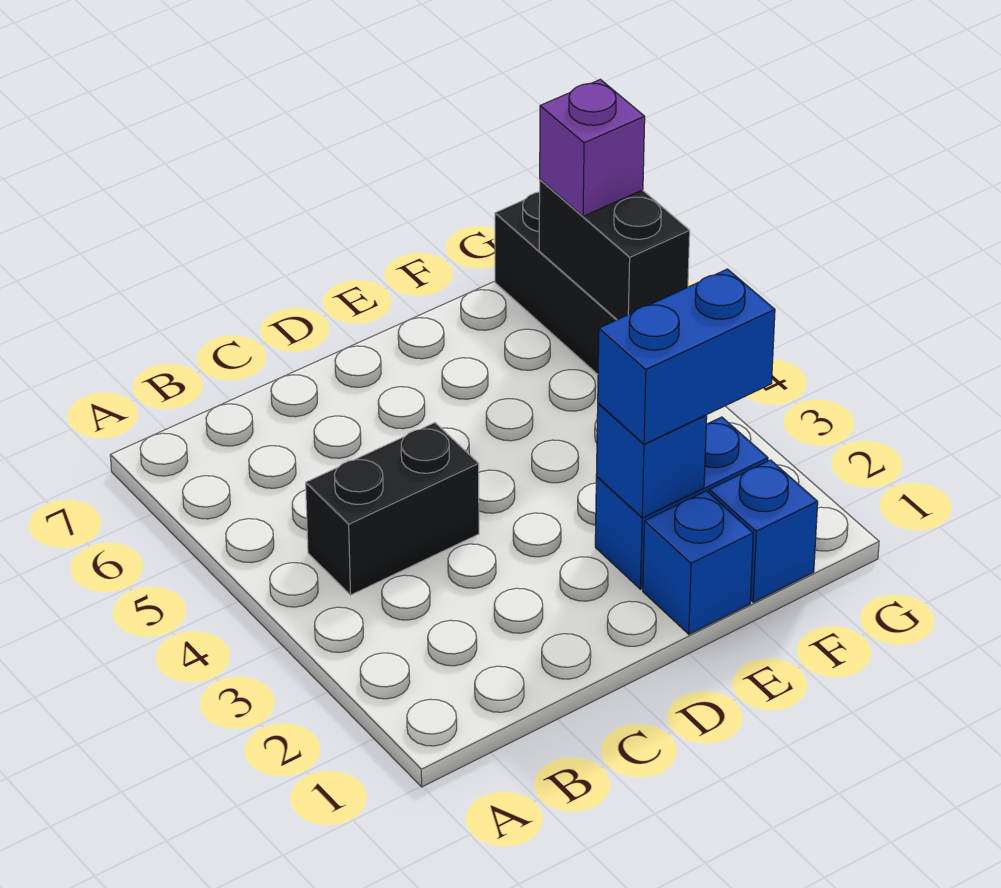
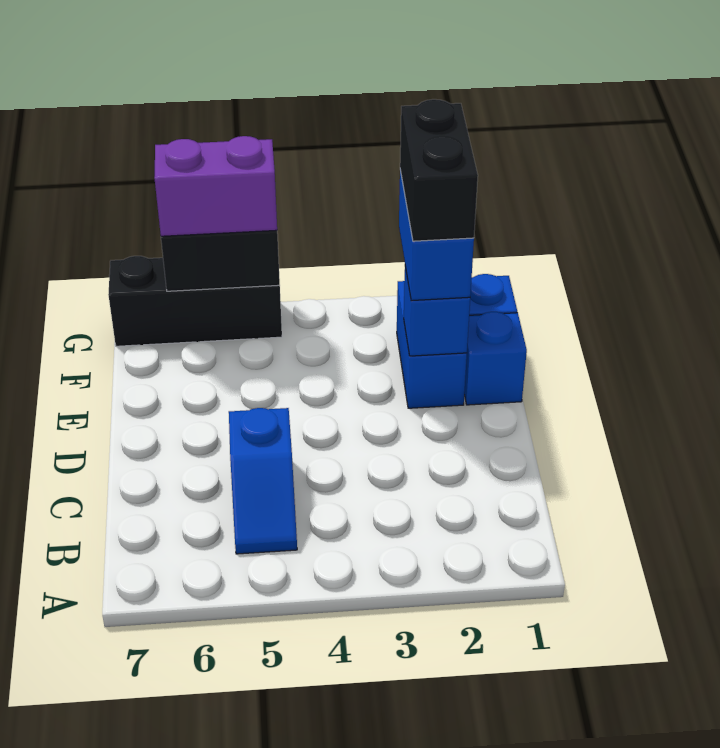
black 1x2 brick [306,423,479,595] -> black 1x2 brick moved to [400,99,478,241]
none -> blue 1x2 slope [229,408,297,554]
purple 1x1 brick [540,79,645,216] -> purple 1x2 brick [154,136,277,236]

